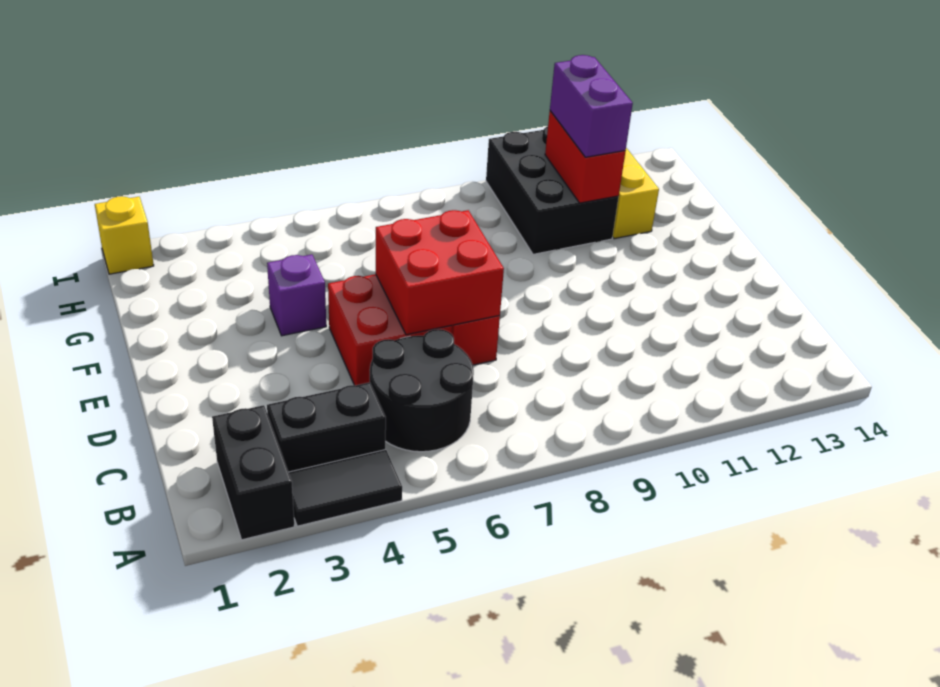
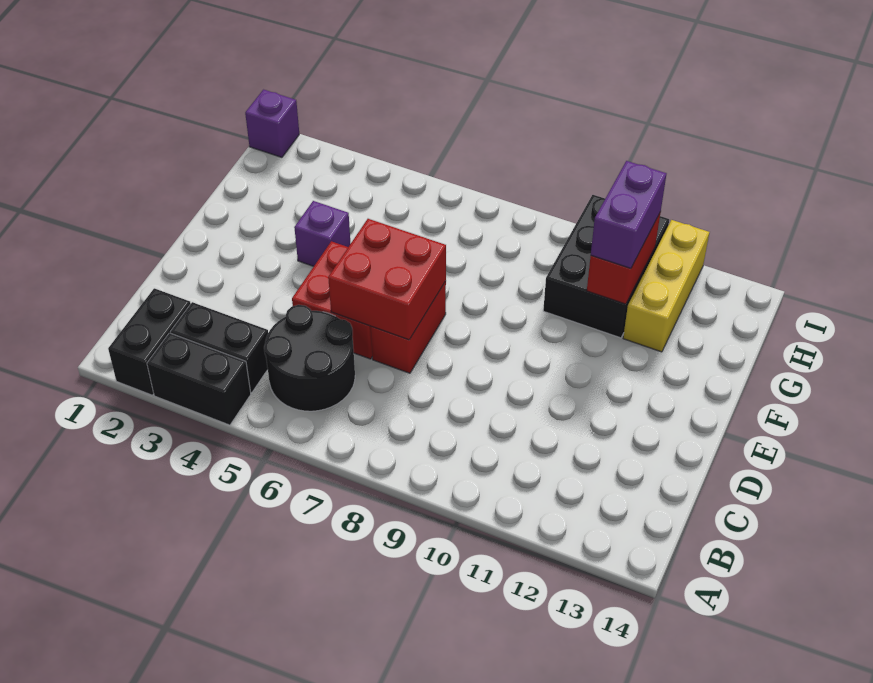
black 1x2 tile [288,450,402,526] -> black 1x2 brick [147,333,251,425]
yellow 1x1 brick [95,196,154,274] -> purple 1x1 brick [245,90,299,157]

